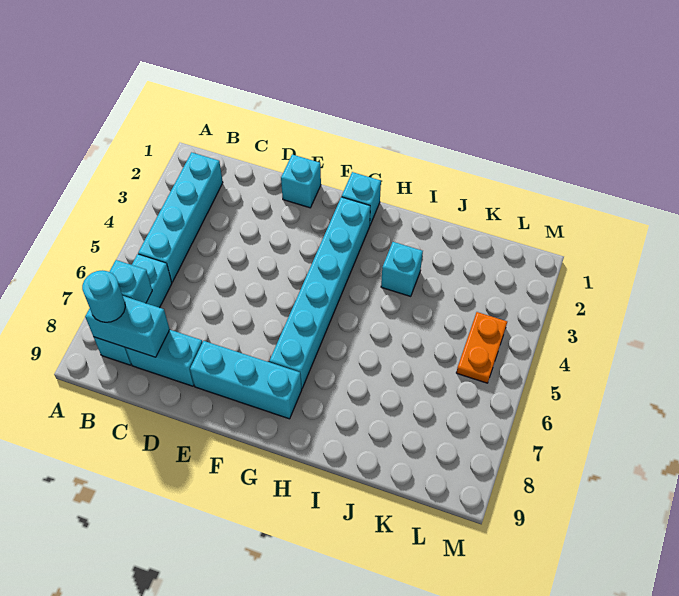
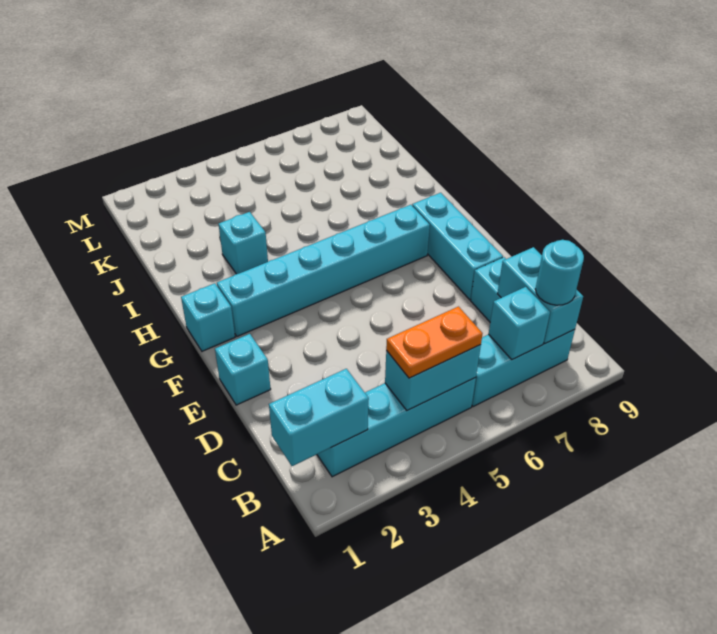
none -> cyan 1x2 brick [269,369,369,466]
none -> cyan 1x2 brick [385,345,481,411]
orange 1x2 plate [456,312,507,383] -> orange 1x2 plate moved to [386,307,483,378]

